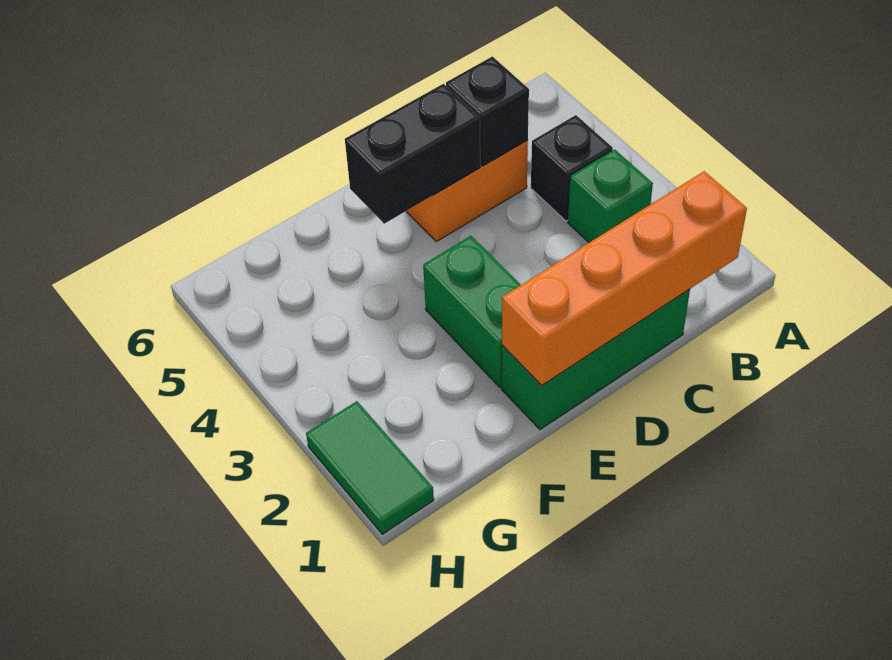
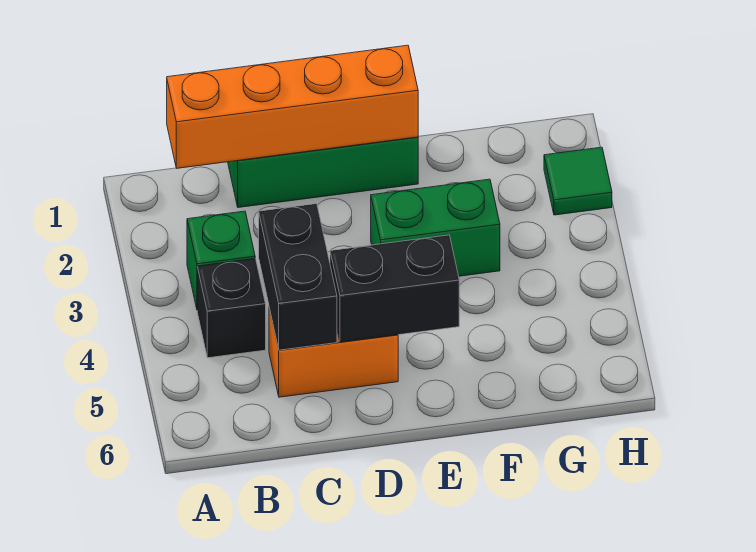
black 1x1 brick [446,57,529,166] -> black 1x2 brick [259,204,337,350]
green 1x2 brick [423,236,521,387] -> green 1x2 brick turned to [371,179,500,276]
green 1x2 tile [306,401,434,534] -> green 1x1 tile [544,147,612,215]

